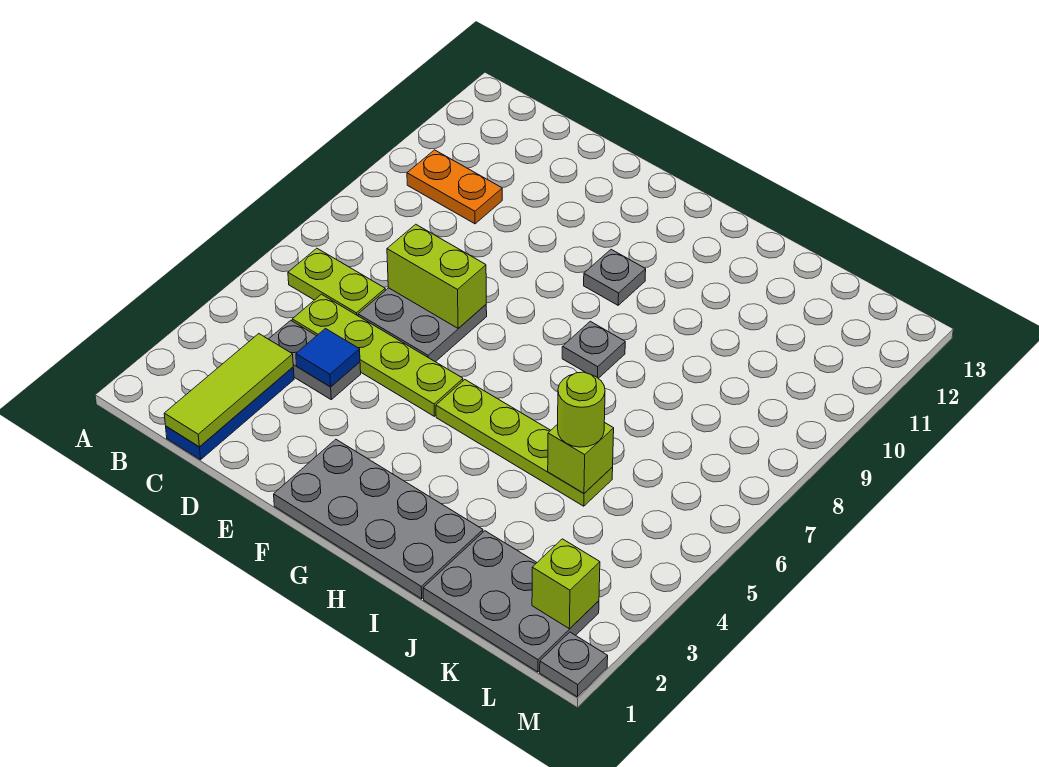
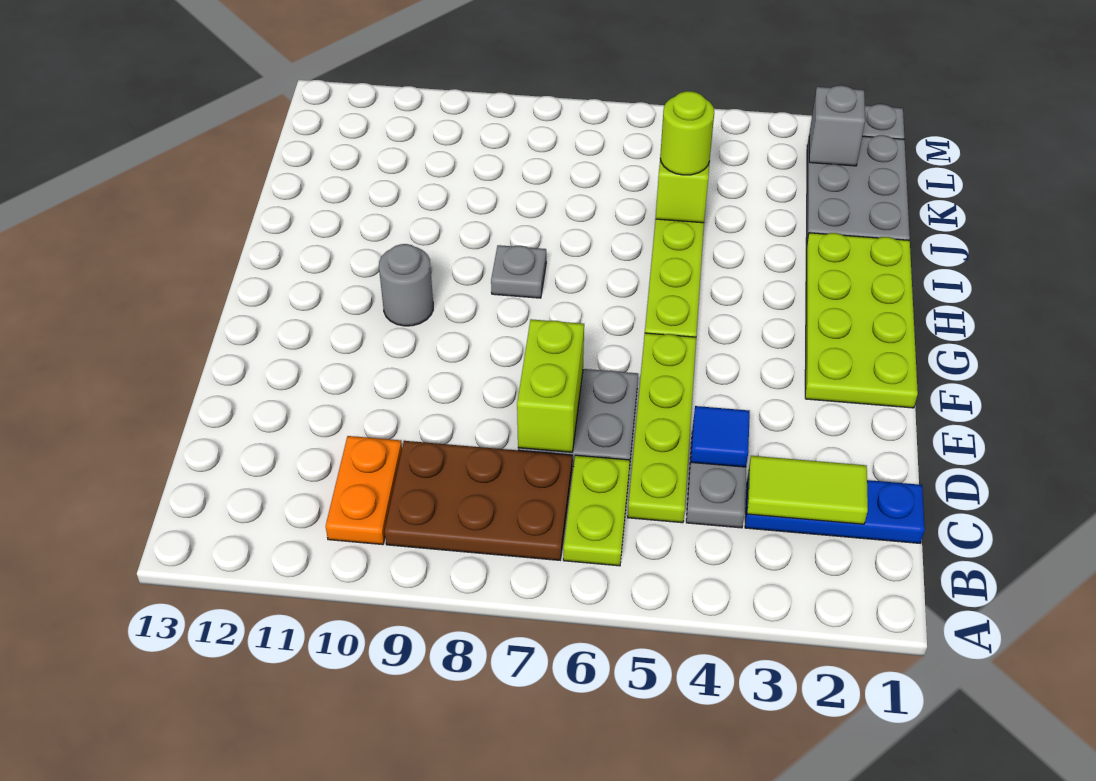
none -> brown 2x3 plate [385,441,572,560]
lime 1x3 tile [164,334,293,447] -> lime 1x2 tile [747,456,868,524]
grey 2x4 plate [274,439,483,599] -> lime 2x4 plate [805,233,918,408]
grey 1x1 plate [584,249,646,305] -> grey 1x1 round brick [379,244,433,326]
lime 1x1 brick [532,539,600,629] -> grey 1x1 brick [809,85,865,166]

